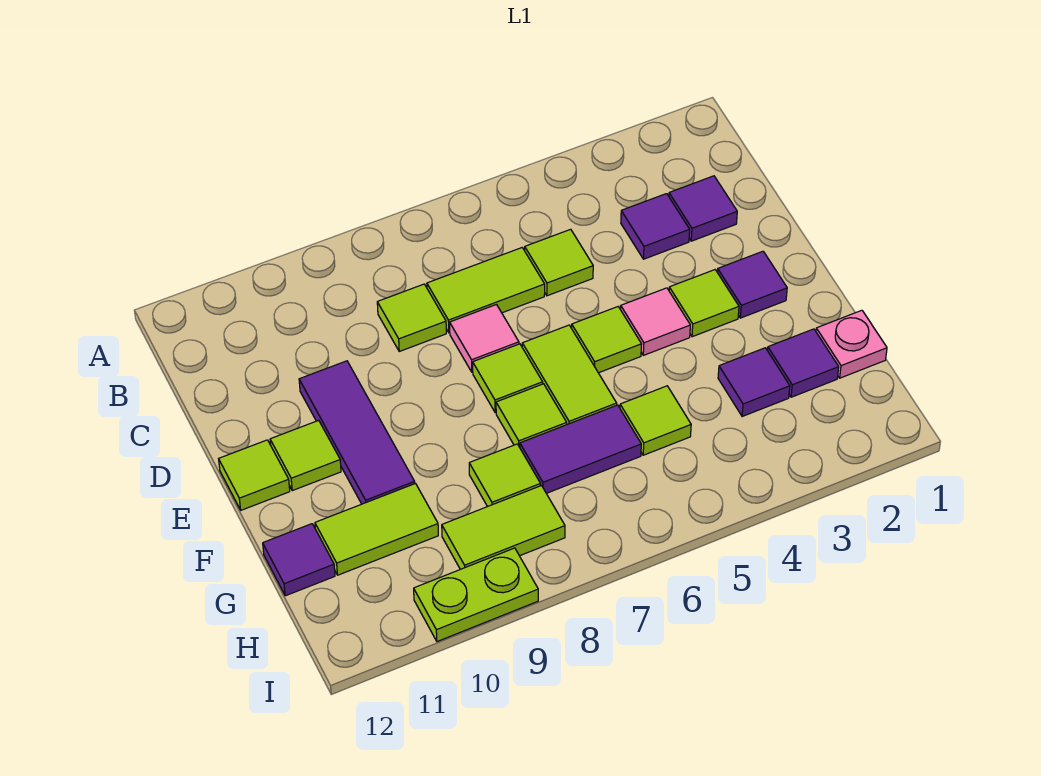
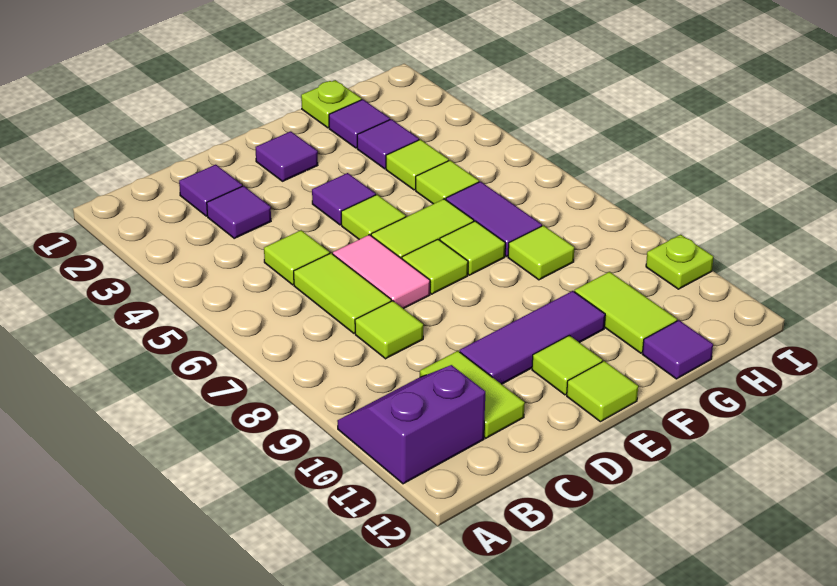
none -> purple 2x2 slope [337,365,485,484]
pink 1x1 tile [450,305,519,372] -> pink 1x2 tile [333,235,430,309]
lime 1x1 tile [669,270,739,337] -> lime 1x1 tile moved to [386,140,449,190]
pink 1x1 tile [621,288,690,355] -> purple 1x1 tile [312,173,376,225]
pink 1x1 plate [816,310,887,378] -> lime 1x1 plate [301,80,362,128]
lime 1x2 tile [442,486,565,569] -> lime 1x2 tile moved to [420,351,525,438]
lime 1x2 plate [414,548,538,642] -> lime 1x1 plate [646,235,713,289]

